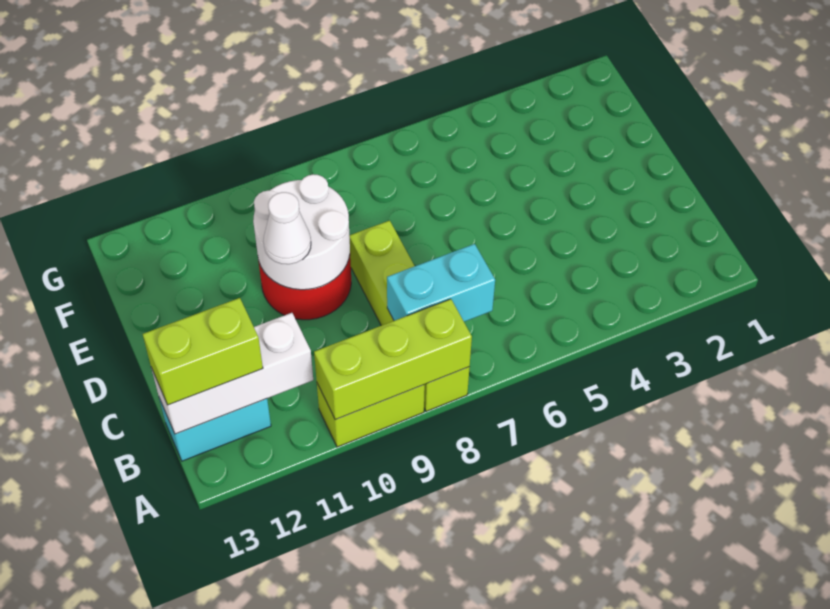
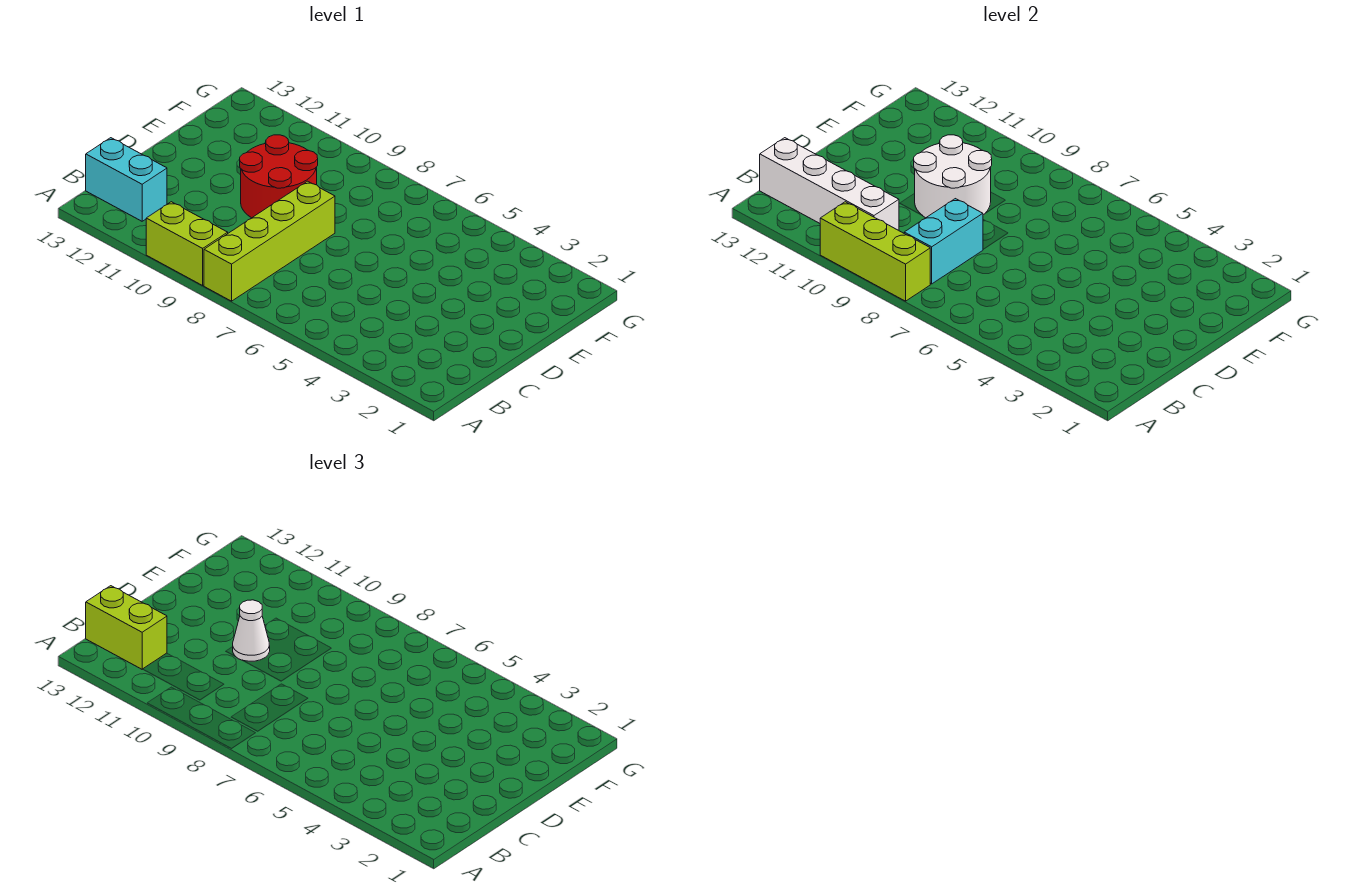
cyan 1x2 brick [387,244,495,322] -> cyan 1x2 brick turned to [904,199,983,284]
white 1x3 brick [151,313,313,434] -> white 1x4 brick [760,138,899,230]

